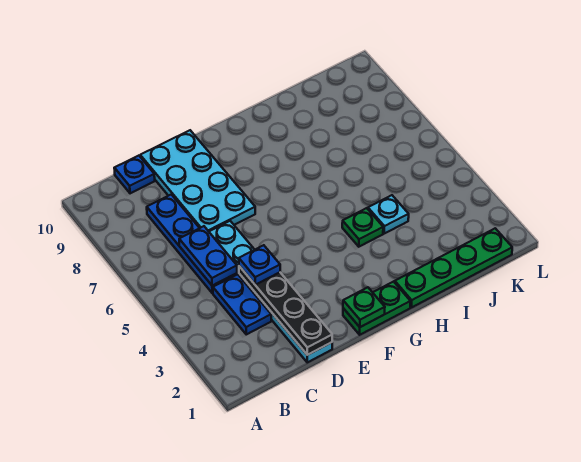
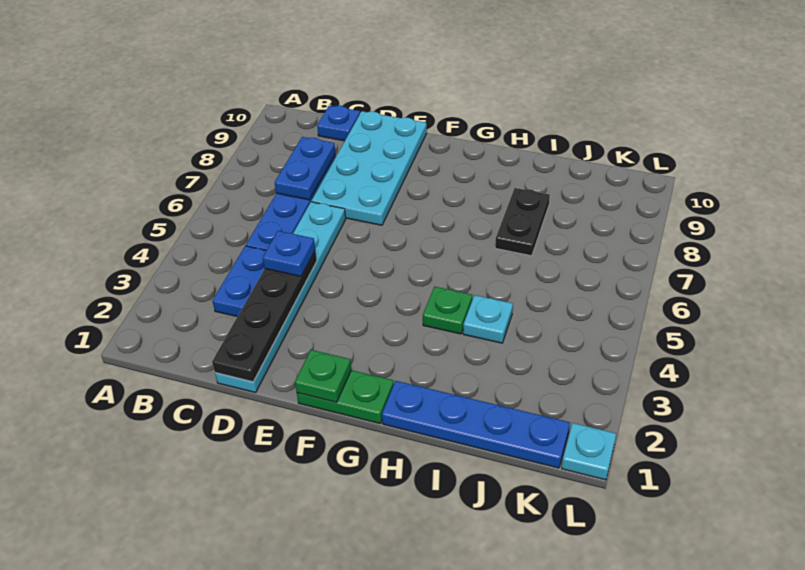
blue 1x2 plate [179,226,237,286] -> blue 1x2 plate moved to [275,137,336,200]
green 1x4 plate [395,228,512,308] -> blue 1x4 plate [382,381,570,468]
none -> black 1x2 plate [495,188,550,256]
none -> cyan 1x1 plate [561,423,616,480]

